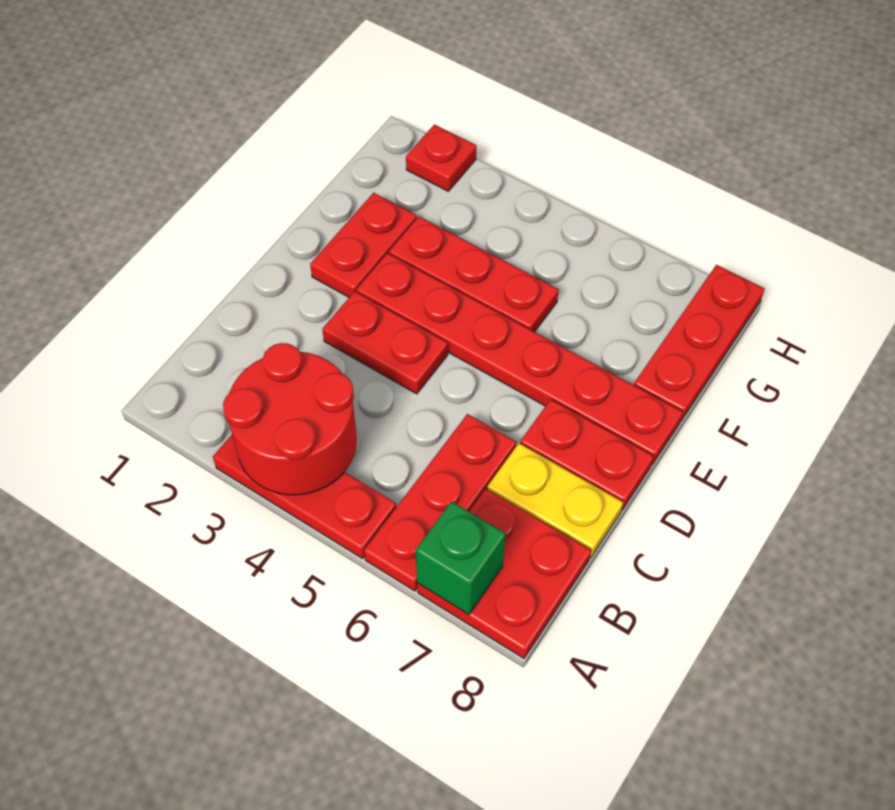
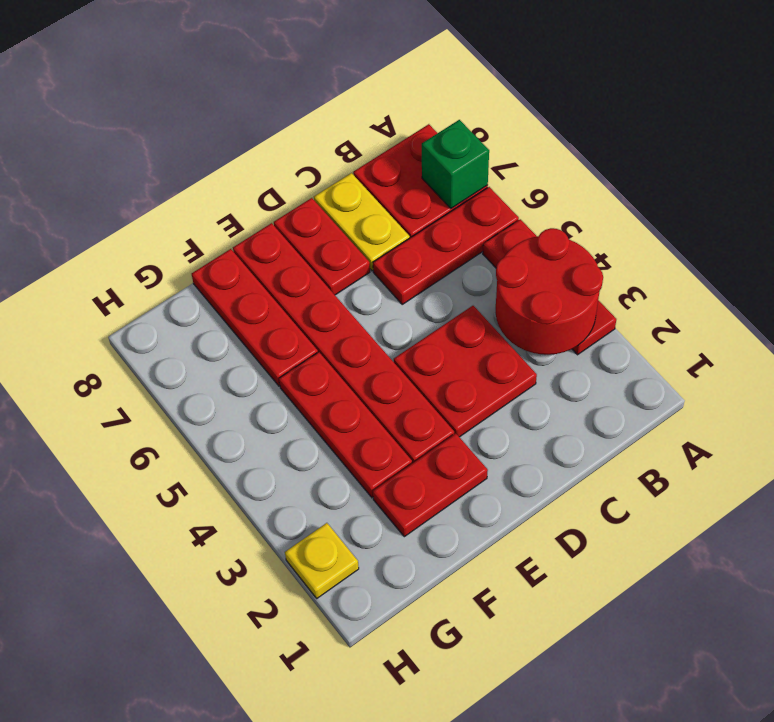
red 1x2 plate [322,291,448,394] -> red 2x2 plate [394,306,537,437]
red 1x3 plate [634,265,764,421] -> red 1x3 plate turned to [192,249,318,386]
red 1x1 plate [406,124,476,191] -> yellow 1x1 plate [285,523,359,598]

